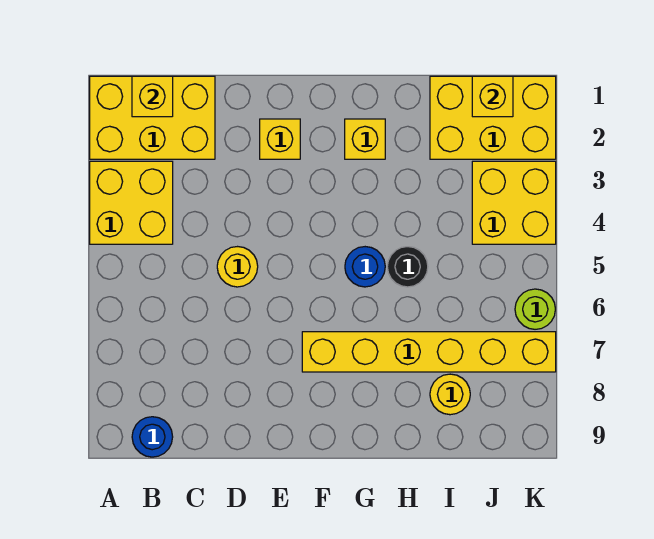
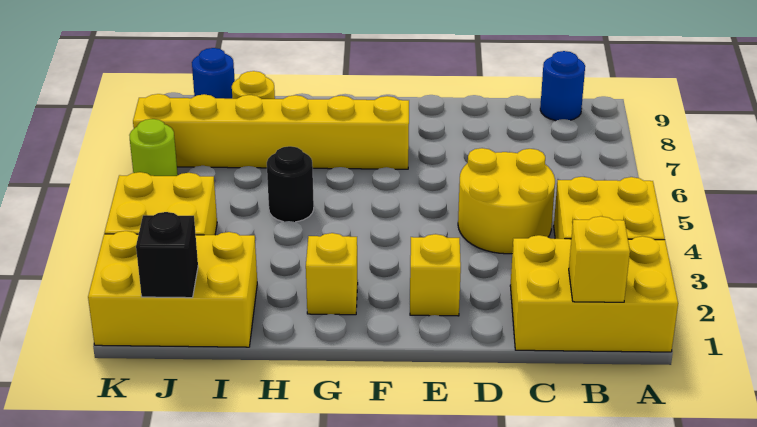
yellow 1x1 round brick [217,247,258,287] -> yellow 2x2 round brick [458,148,555,254]
blue 1x1 round brick [345,247,385,287] -> blue 1x1 round brick moved to [192,48,235,99]
yellow 1x1 brick [472,76,513,117] -> black 1x1 brick [136,212,198,298]

